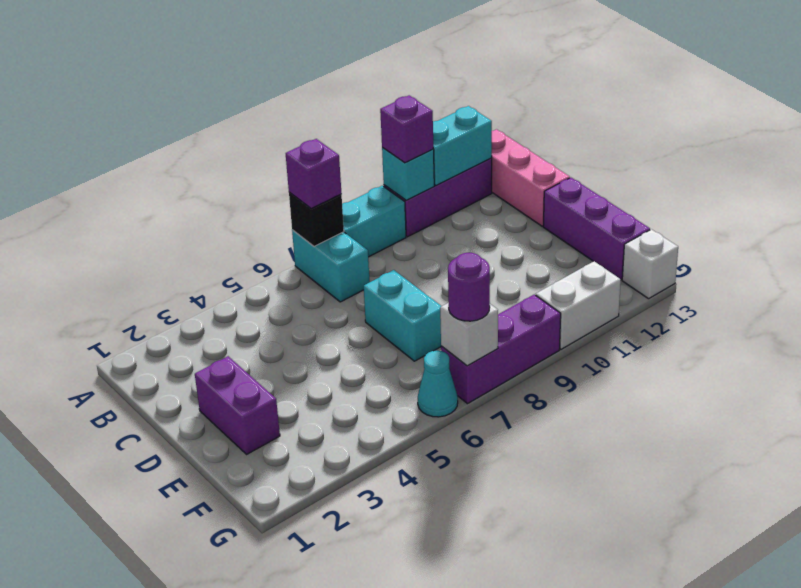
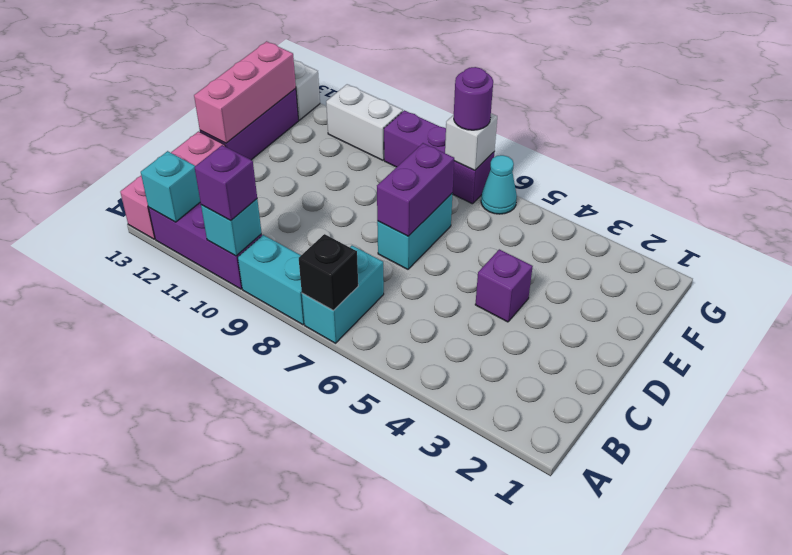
purple 1x1 brick [286,139,342,209] -> purple 1x1 brick moved to [475,249,533,322]
cyan 1x2 brick [433,106,492,186] -> cyan 1x1 brick [141,151,200,222]
purple 1x2 brick [195,356,280,454] -> purple 1x2 brick moved to [377,143,454,236]
none -> pink 1x3 brick [194,41,296,143]

